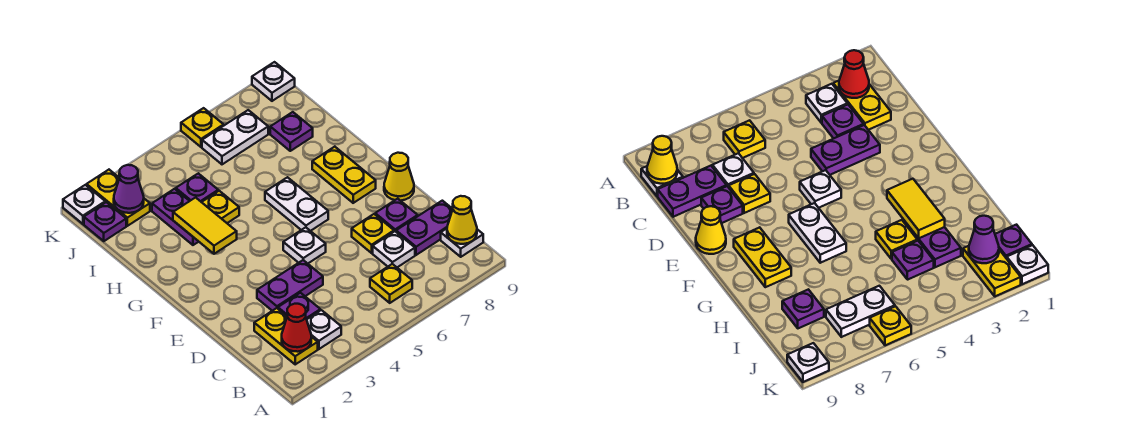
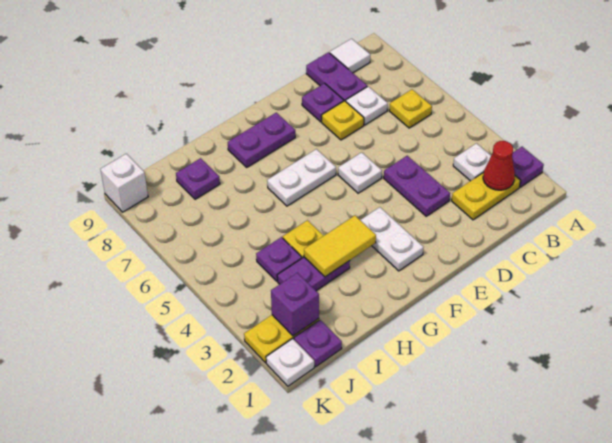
white 1x1 plate [441,229,483,257] -> white 1x1 tile [330,39,370,73]
yellow 1x1 cone [447,196,477,244] -> none
purple 1x1 plate [278,293,320,319] -> purple 1x1 plate moved to [512,147,544,187]
yellow 1x1 cone [384,153,414,201] -> none
yellow 1x2 plate [312,147,376,203] -> purple 1x2 plate [228,113,295,167]
purple 1x1 cone [114,165,144,213] -> purple 1x1 brick [271,273,319,336]
white 1x2 plate [202,110,268,164] -> white 1x2 plate moved to [361,207,424,271]
yellow 1x1 plate [181,108,224,147] -> none
white 1x1 plate [252,62,295,101] -> white 1x1 brick [100,154,148,212]

